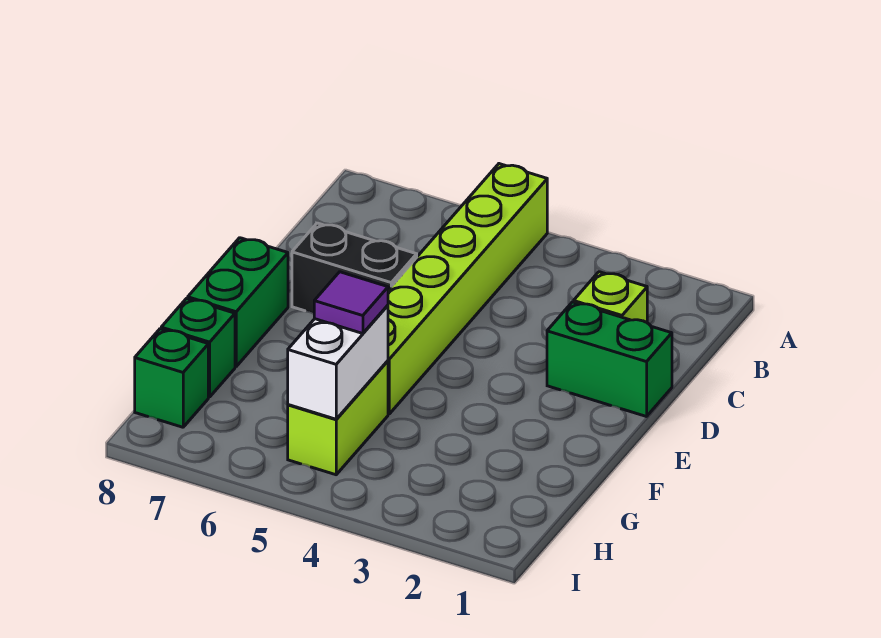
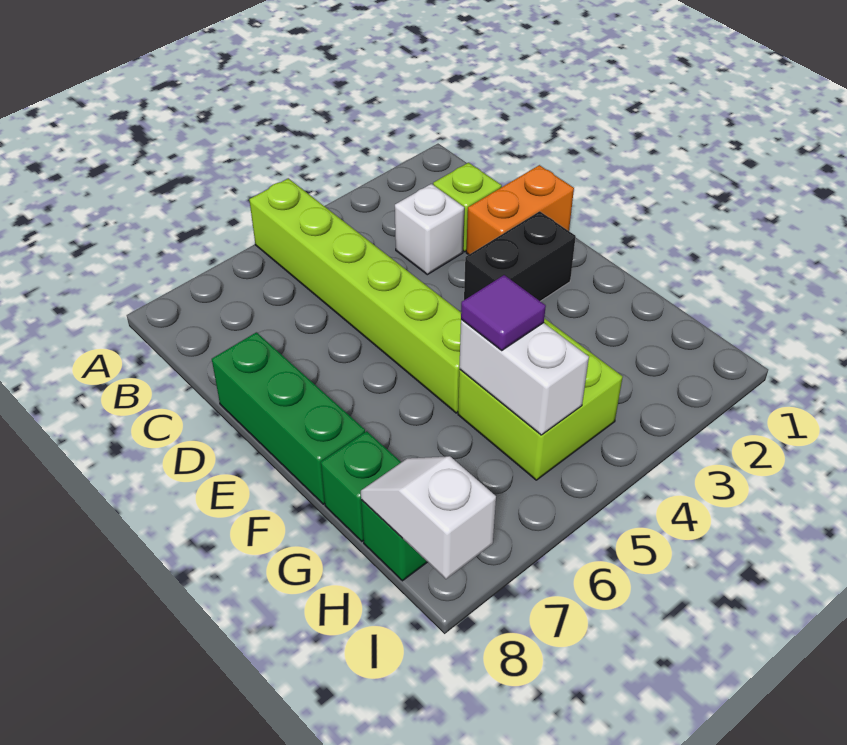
none -> white 1x1 brick [395,184,464,275]
green 1x2 brick [547,302,672,417] -> orange 1x2 brick [466,165,574,255]
black 1x2 brick [292,223,417,313] -> black 1x2 brick moved to [464,211,576,301]
green 1x2 brick [188,238,288,367] -> green 1x3 brick [212,332,365,504]
lime 1x2 brick [288,361,388,475] -> lime 2x2 brick [458,318,623,480]
none -> white 1x2 slope [361,456,496,579]

